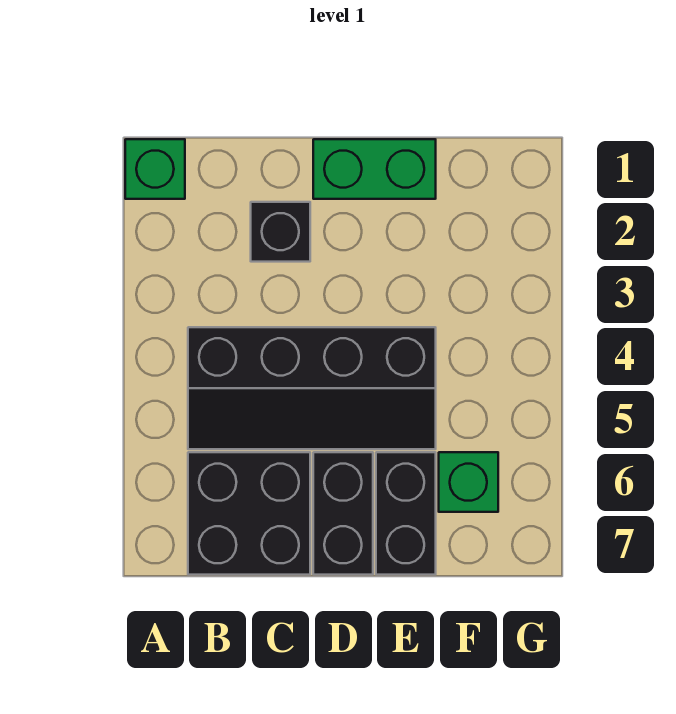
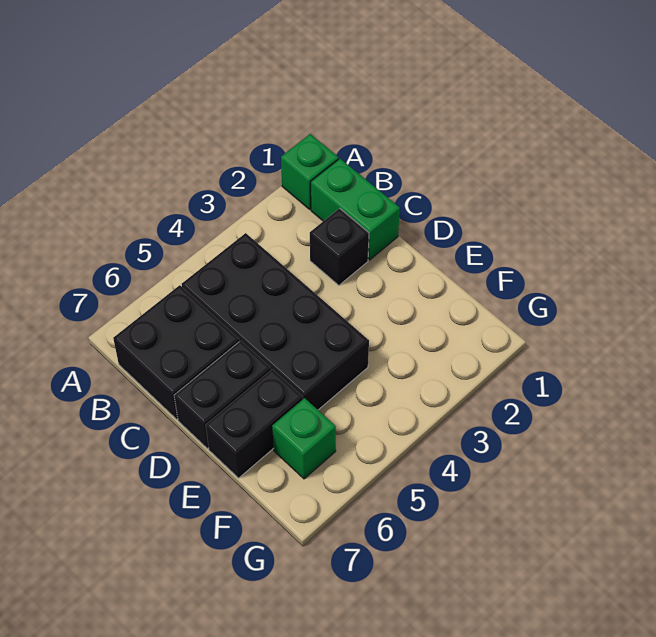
black 2x4 slope [188,327,436,449] -> black 2x4 brick [182,233,369,410]
green 1x2 brick [313,139,436,199] -> green 1x2 brick moved to [311,159,400,260]

